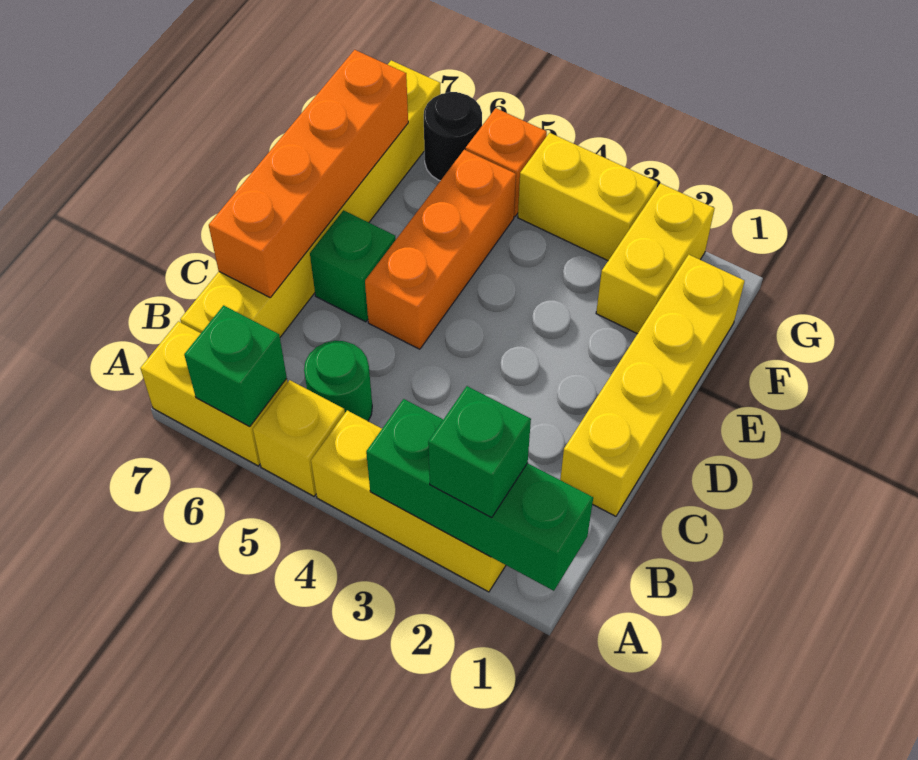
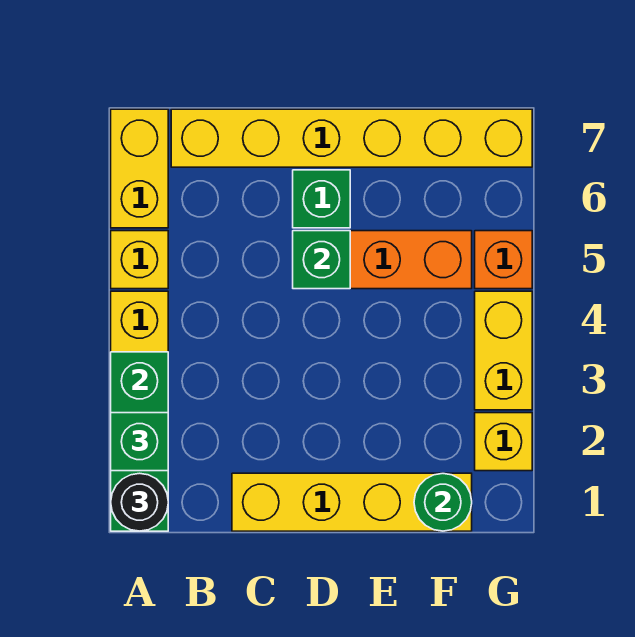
green 1x1 brick [184,305,287,427] -> green 1x1 brick moved to [293,231,350,289]
green 1x1 round brick [304,341,372,421] -> green 1x1 round brick moved to [414,473,472,531]
orange 1x4 brick [209,50,408,297] -> none
yellow 1x2 brick [596,183,715,334] -> yellow 1x1 brick [475,413,532,471]
black 1x1 round brick [424,92,482,181] -> black 1x1 round brick moved to [111,473,168,531]

